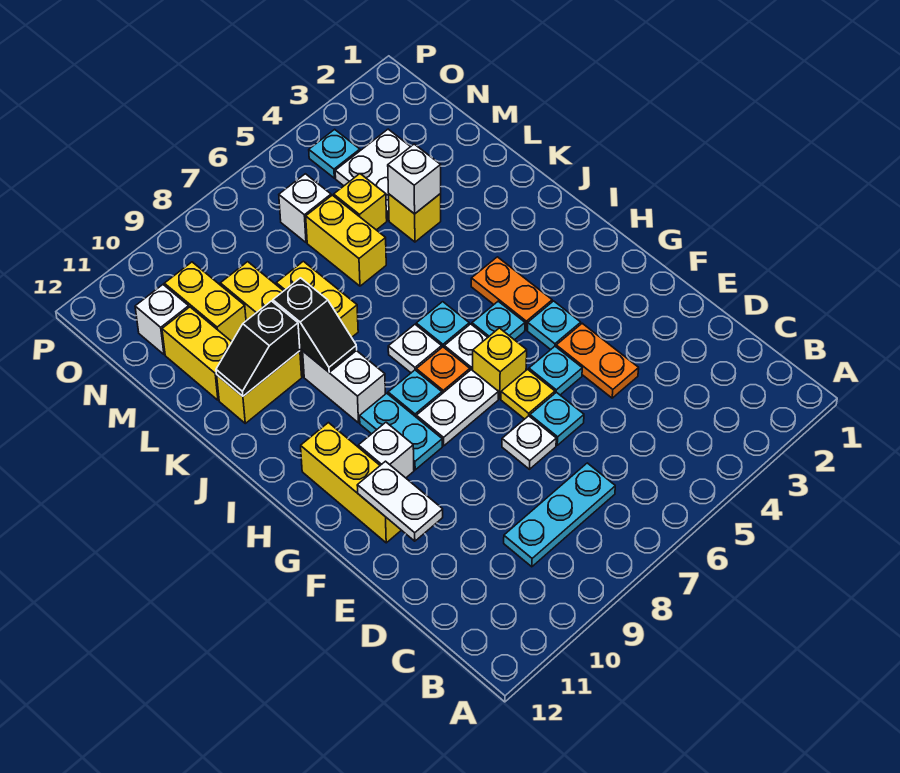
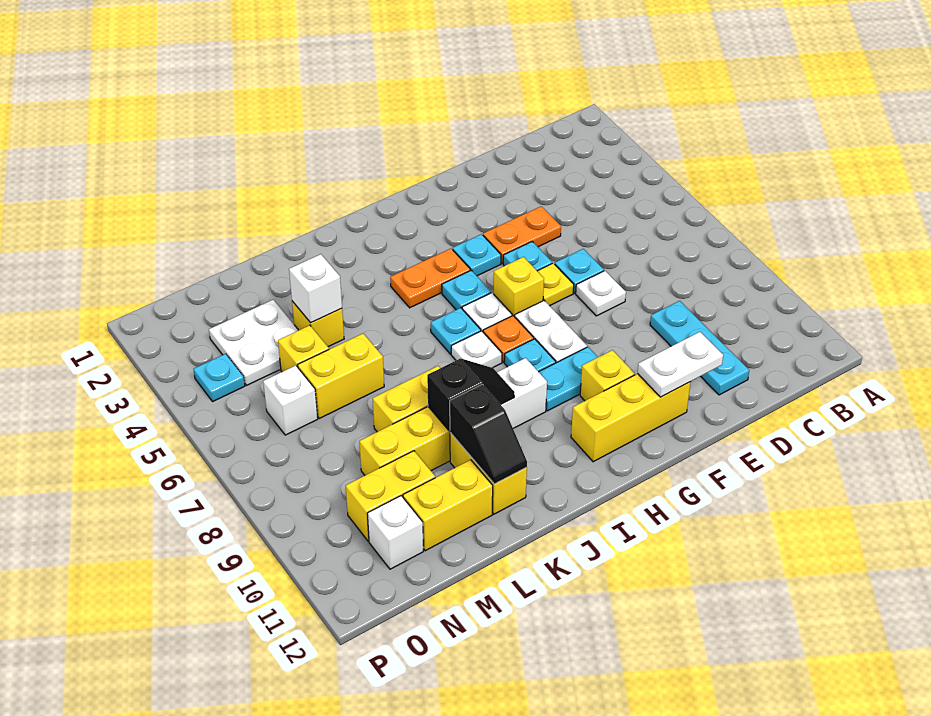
cyan 1x3 plate [504,463,615,567] -> cyan 1x3 plate moved to [650,301,749,395]
white 1x1 brick [358,422,414,478] -> yellow 1x1 brick [580,350,635,401]

